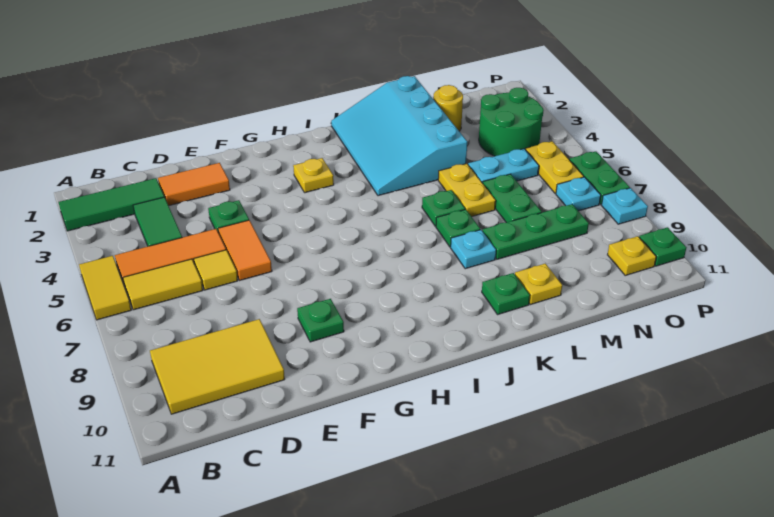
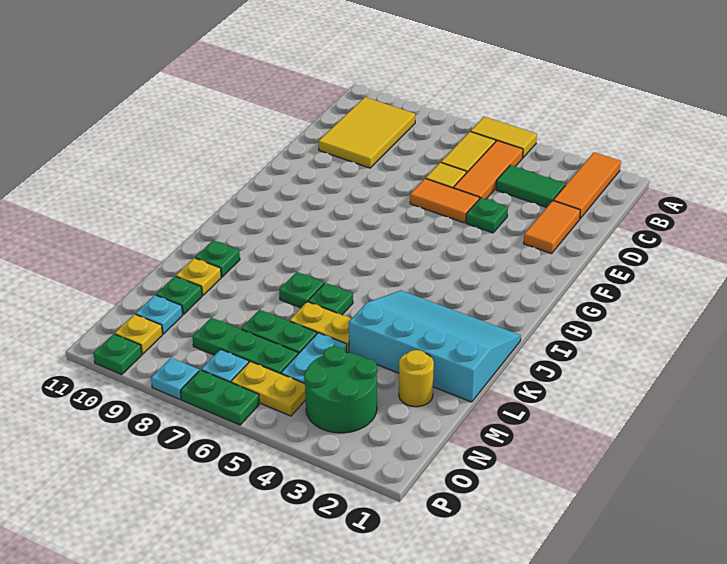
green 1x3 tile [59,178,164,231] -> orange 1x3 tile [553,152,621,219]
green 1x1 plate [297,299,344,342] -> green 1x1 plate moved to [156,276,202,314]
yellow 1x1 plate [293,158,334,193] -> none
cyan 1x1 plate [451,230,496,269] -> cyan 1x1 plate moved to [136,295,183,334]
green 1x3 plate [483,204,589,259] -> green 1x3 plate turned to [193,318,298,374]

